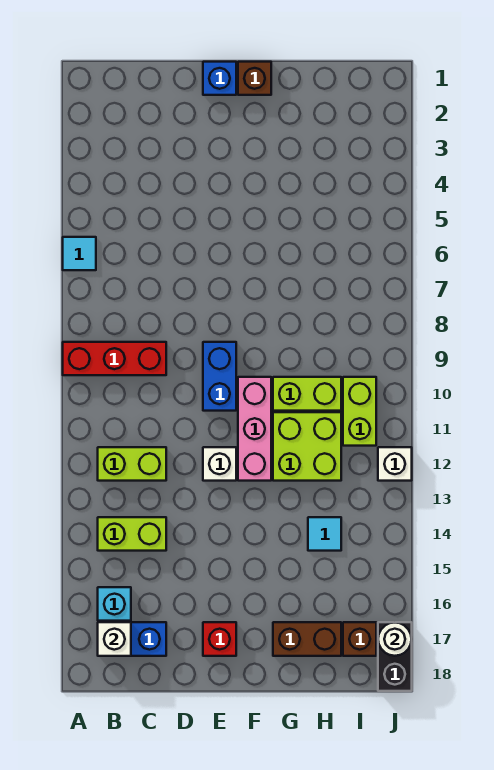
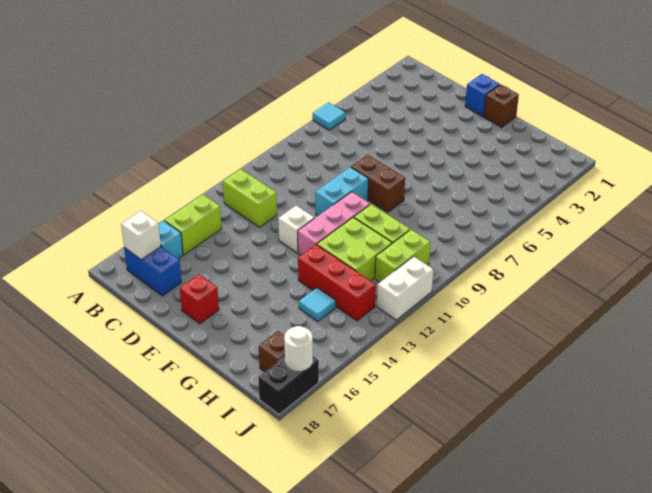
red 1x3 brick [63,342,166,375] -> red 1x3 brick moved to [298,245,376,321]
lime 1x2 brick [98,517,166,551] -> lime 1x2 brick turned to [165,195,222,255]
blue 1x2 brick [203,342,236,411] -> cyan 1x2 brick [315,167,368,216]
brown 1x2 brick [273,622,341,656] -> brown 1x2 brick moved to [351,155,405,212]
white 1x1 brick [378,447,412,481] -> white 1x2 brick [377,256,433,320]

